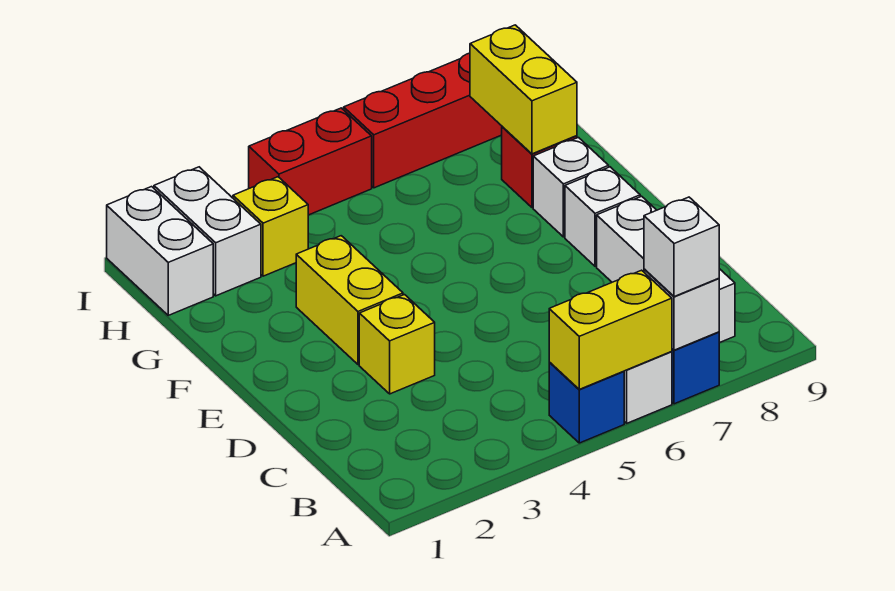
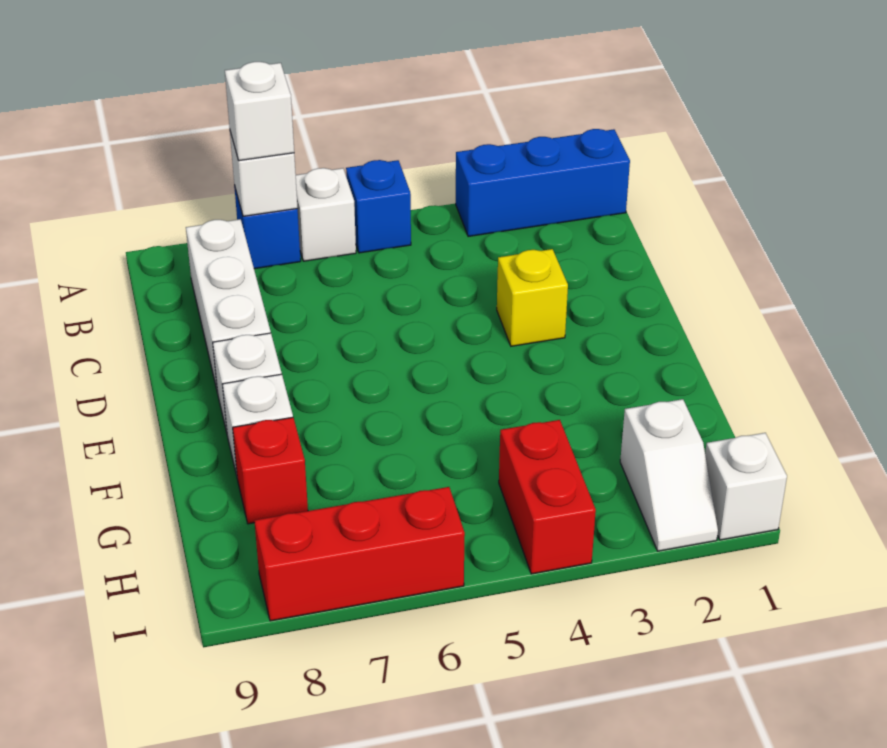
none -> blue 1x3 brick [456,129,630,237]
yellow 1x2 brick [549,270,672,389] -> none
yellow 1x2 brick [296,236,403,365] -> none
yellow 1x2 brick [470,25,577,154] -> none
white 1x2 brick [107,187,213,315] -> white 1x1 brick [705,433,787,540]
white 1x2 brick [154,167,261,296] -> white 1x2 slope [620,399,718,551]
yellow 1x1 brick [233,177,308,276] -> none
red 1x2 brick [249,108,372,215] -> red 1x2 brick turned to [499,420,596,574]

